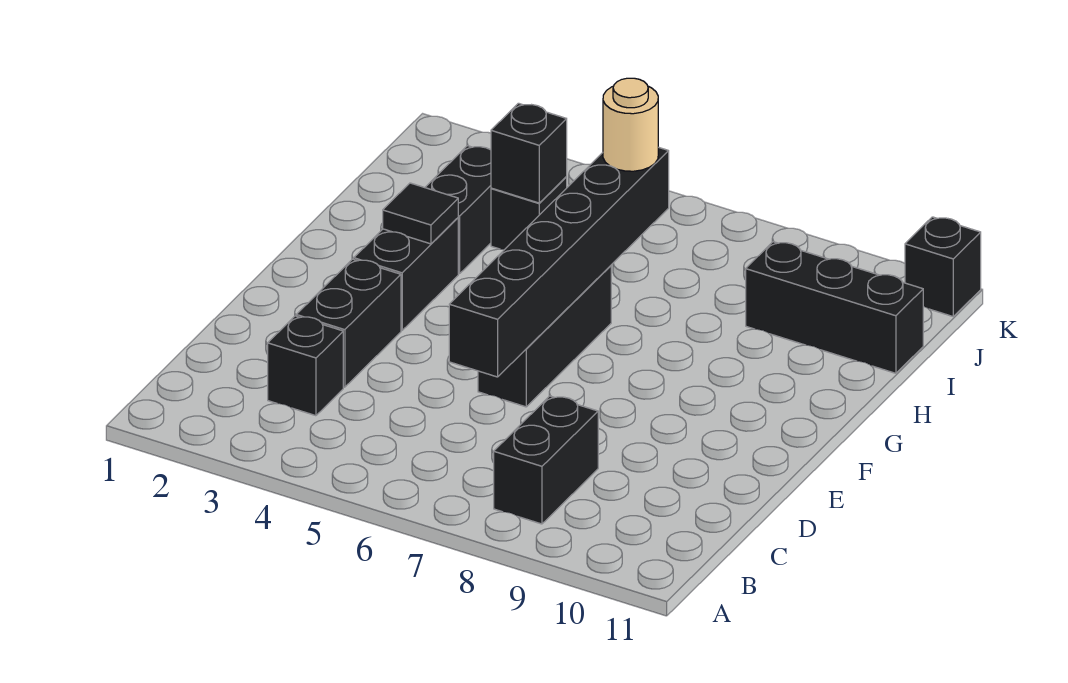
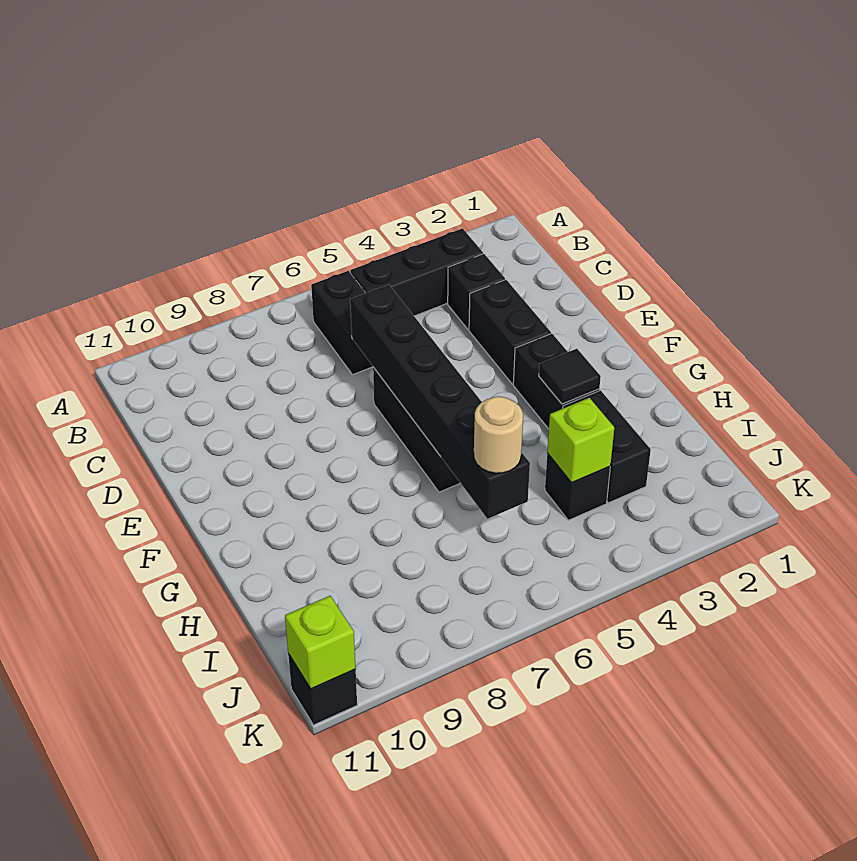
black 1x2 brick [494,396,598,524] -> black 1x2 brick moved to [311,271,373,375]
black 1x1 brick [491,103,567,203] -> lime 1x1 brick [547,398,614,483]
black 1x3 brick [746,242,923,373] -> black 1x3 brick moved to [350,229,483,316]
none -> lime 1x1 brick [285,596,356,689]

